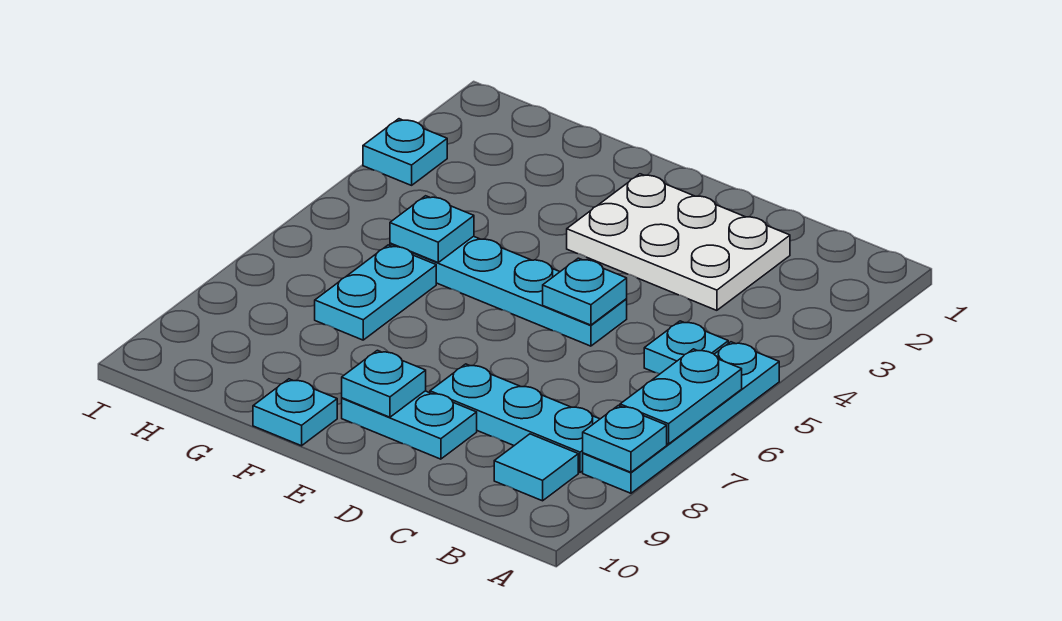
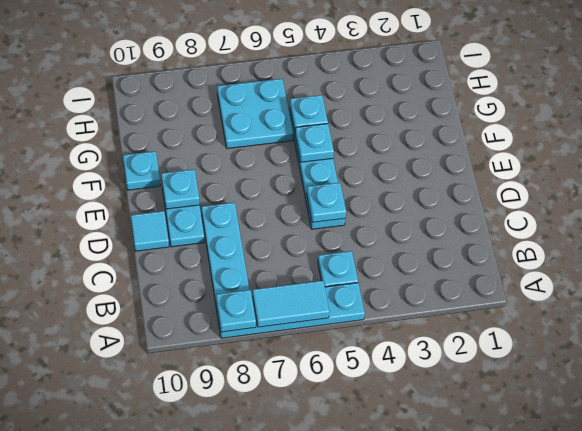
cyan 1x2 plate [620,349,742,444] -> cyan 1x2 tile [252,281,329,327]
cyan 1x1 tile [494,434,578,501] -> cyan 1x1 tile moved to [131,211,169,251]
white 2x3 plate [567,174,790,310] -> none
cyan 1x2 plate [315,245,436,340] -> cyan 2x2 plate [217,79,293,149]
cyan 1x1 plate [363,119,447,185] -> cyan 1x1 plate moved to [295,124,334,162]

